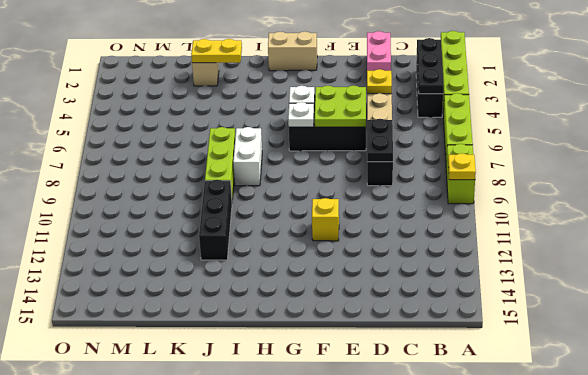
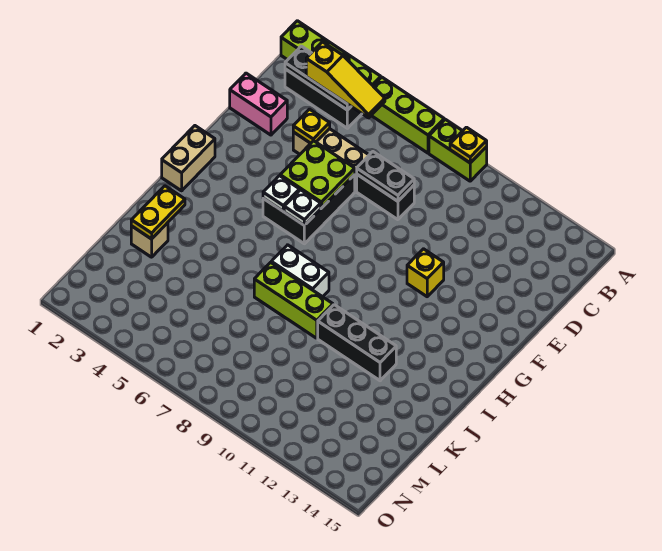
none -> yellow 1x3 slope [306,42,385,118]

